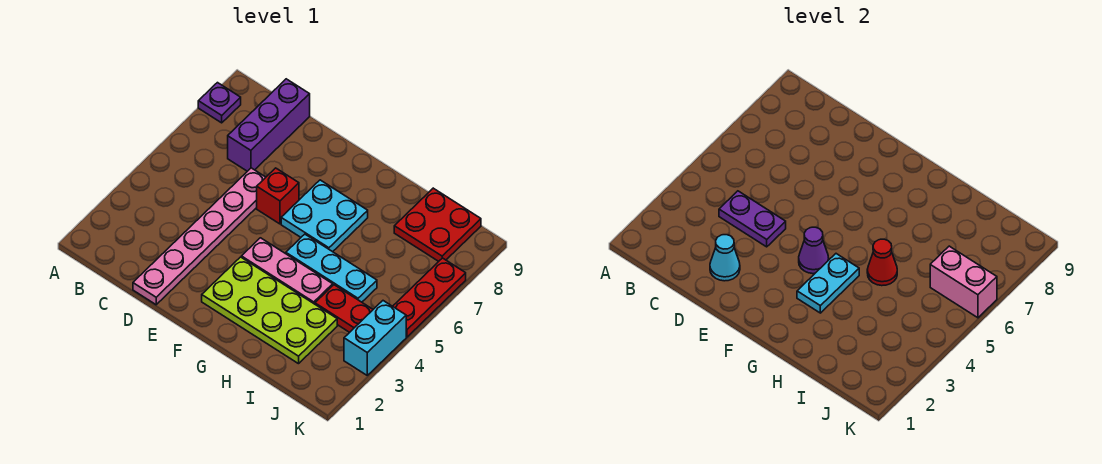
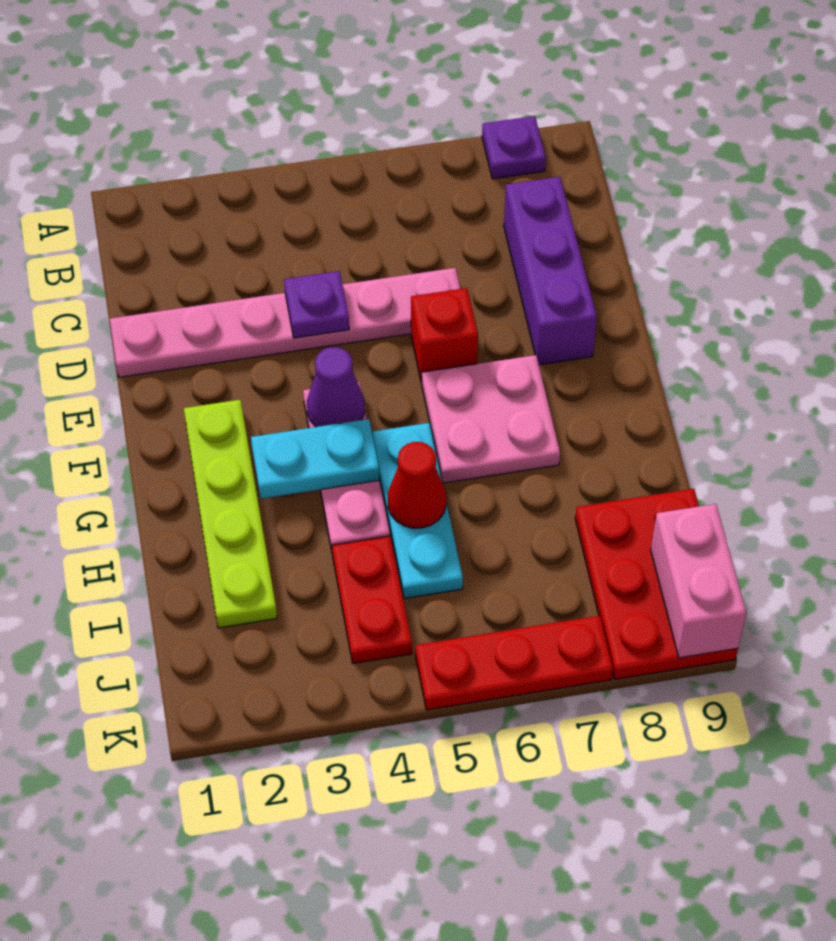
purple 1x2 plate [719,191,786,247] -> purple 1x1 plate [284,271,349,338]
purple 1x3 brick [228,79,310,171] -> purple 1x3 brick turned to [504,177,597,365]
cyan 1x1 cone [710,235,740,281] -> none
lime 2x4 plate [202,257,337,364] -> lime 1x4 plate [184,400,277,628]
cyan 2x2 plate [281,180,368,252] -> pink 2x2 plate [422,355,560,483]
red 2x2 plate [394,188,481,261] -> red 2x3 plate [575,489,738,679]
pink 1x2 brick [930,246,997,318] -> pink 1x2 brick moved to [651,504,746,658]
cyan 1x2 brick [344,301,406,375] -> none

